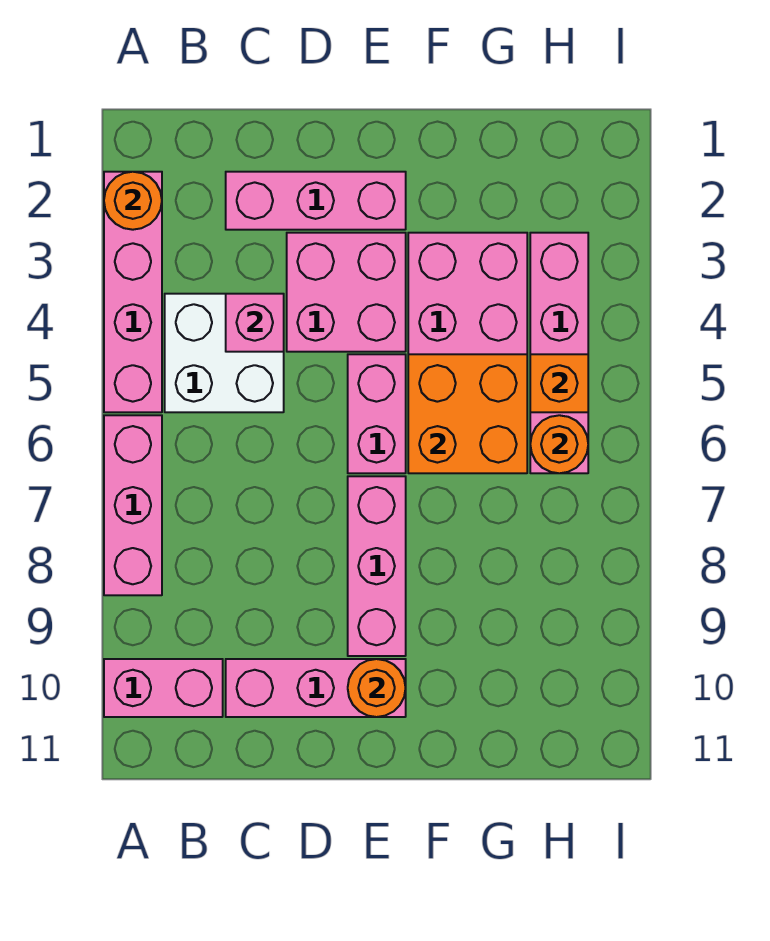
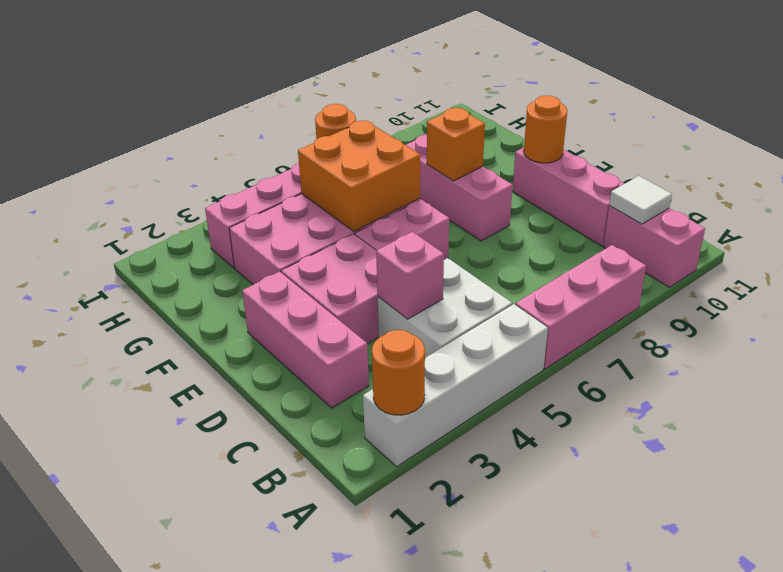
pink 1x4 brick [104,172,162,412] -> white 1x4 brick [363,304,548,467]
none -> white 1x1 tile [609,176,672,224]
pink 1x3 brick [348,476,406,656] -> pink 1x3 brick turned to [406,135,512,241]
orange 1x1 brick [530,354,588,412] -> orange 1x1 brick moved to [427,108,485,181]

